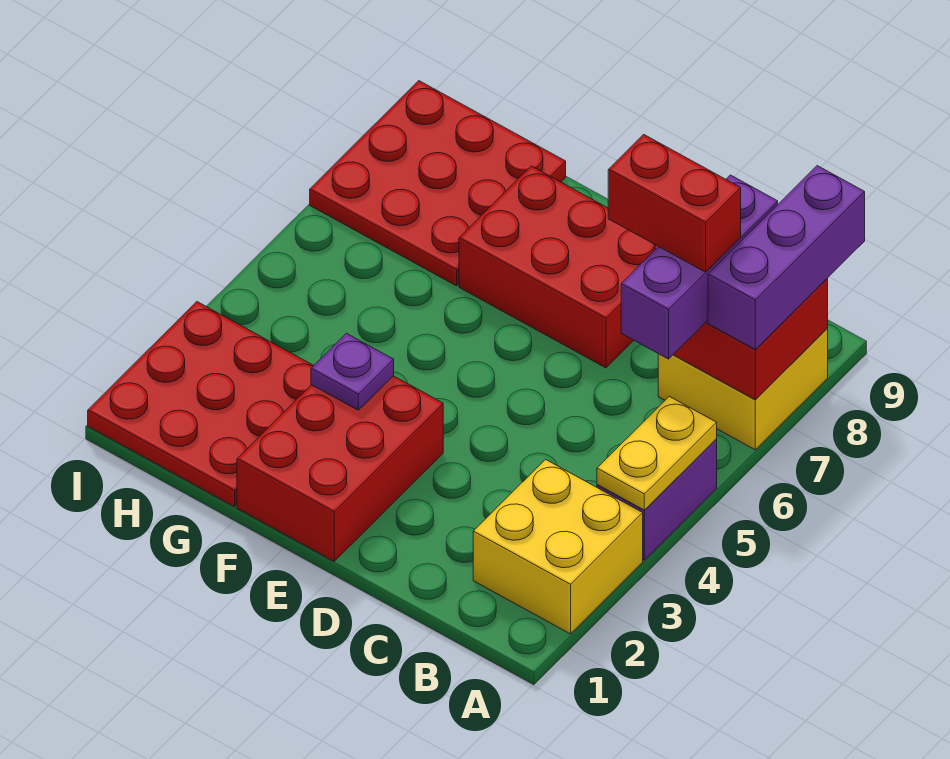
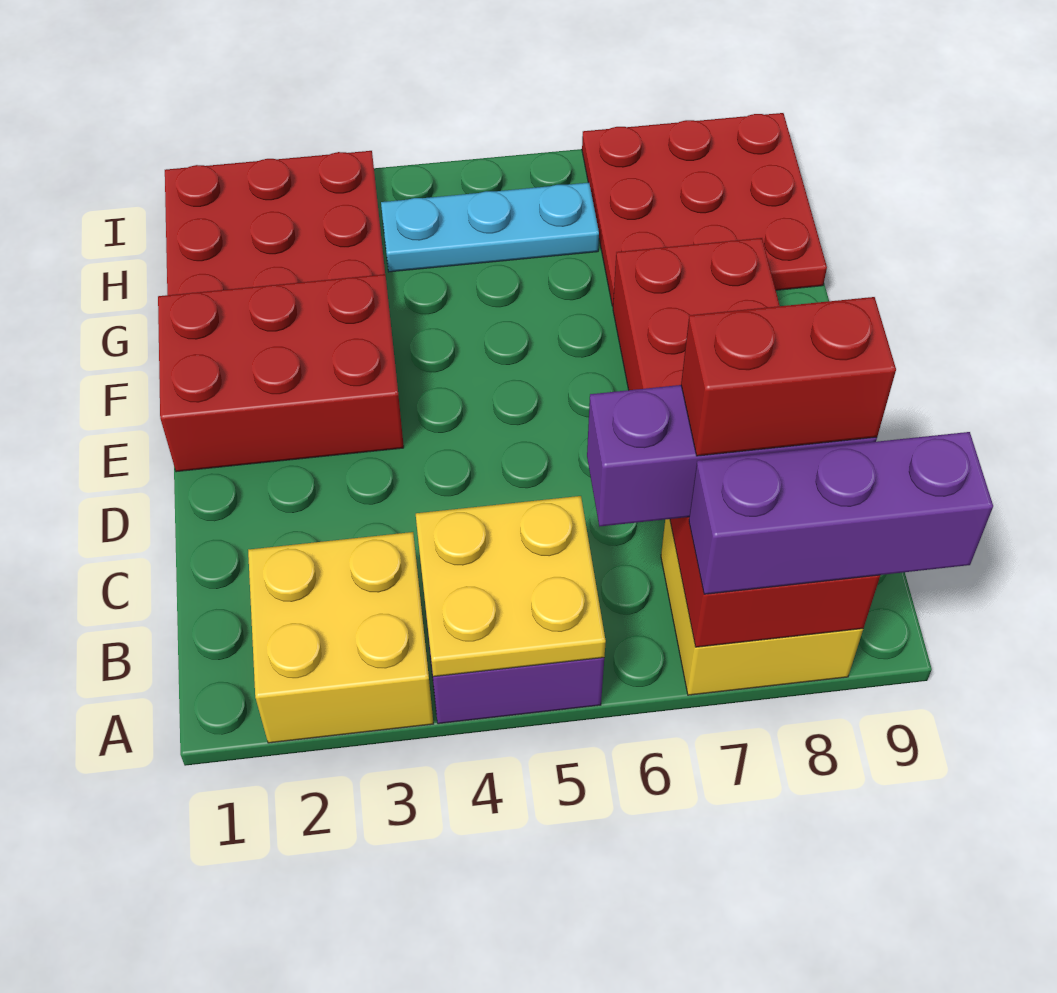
yellow 1x2 plate [597,396,717,510] -> yellow 2x2 plate [416,496,606,677]
red 1x2 brick [608,134,741,272] -> red 1x2 brick turned to [681,297,896,456]
purple 1x1 plate [311,333,394,410] -> none
none -> cyan 1x3 plate [381,183,599,272]

